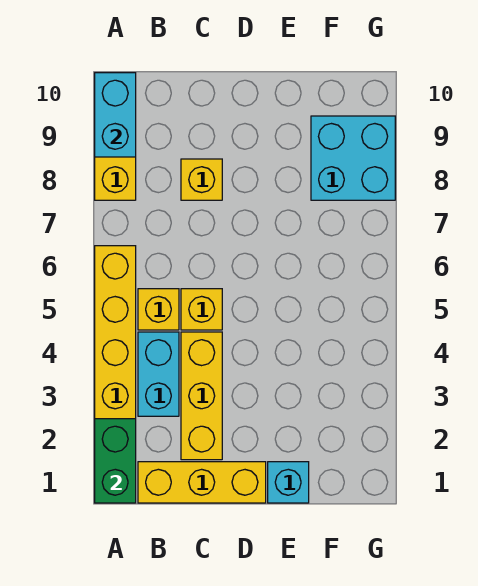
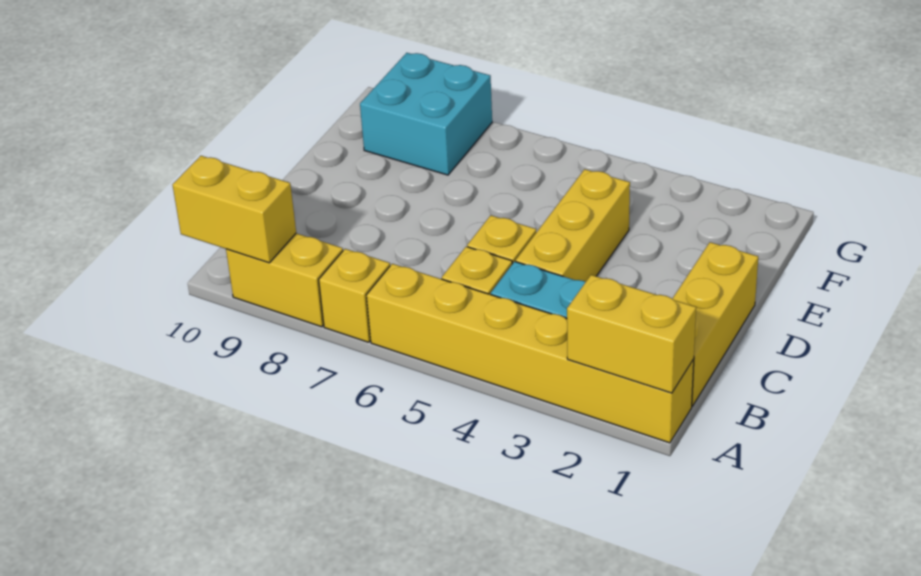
green 1x2 brick [95,419,136,503] -> yellow 1x2 brick [567,275,696,393]
cyan 1x2 brick [95,73,136,157] -> yellow 1x2 brick [173,156,296,263]
yellow 1x3 brick [181,332,222,460] -> yellow 1x3 brick turned to [516,169,630,282]
yellow 1x1 brick [181,159,222,200] -> yellow 1x1 brick moved to [319,249,390,342]
cyan 1x1 brick [268,462,309,503] -> none

